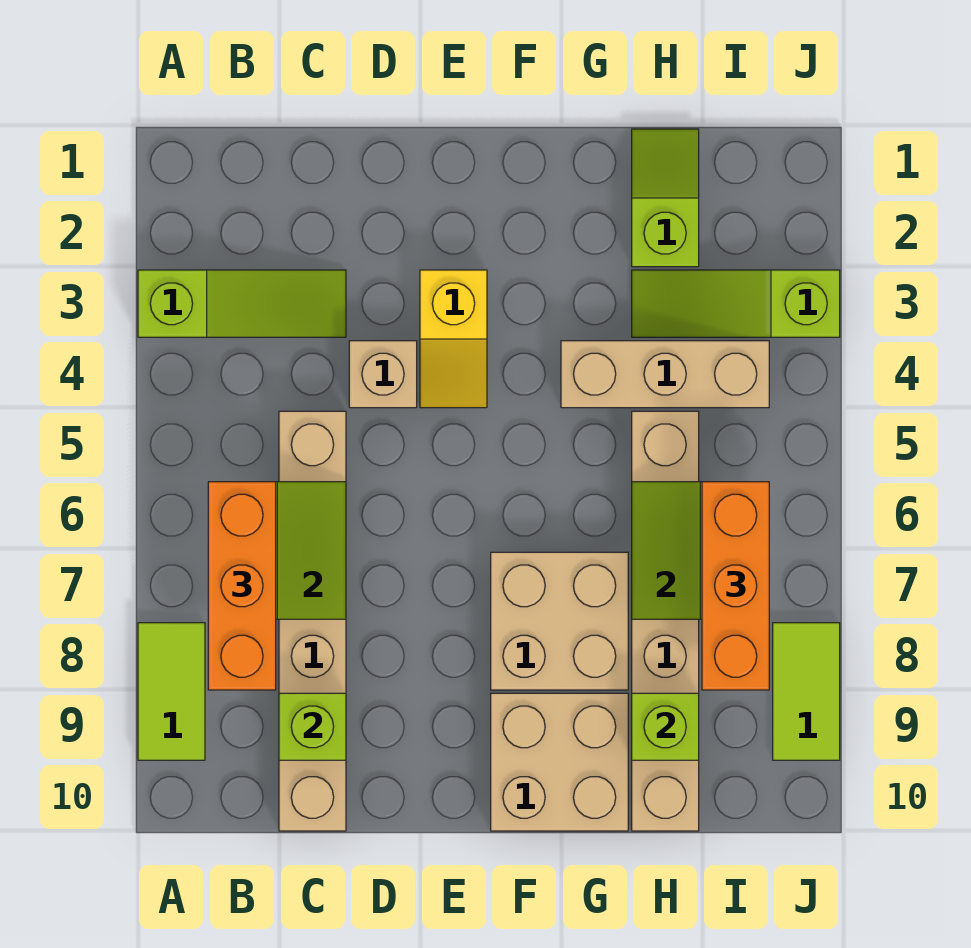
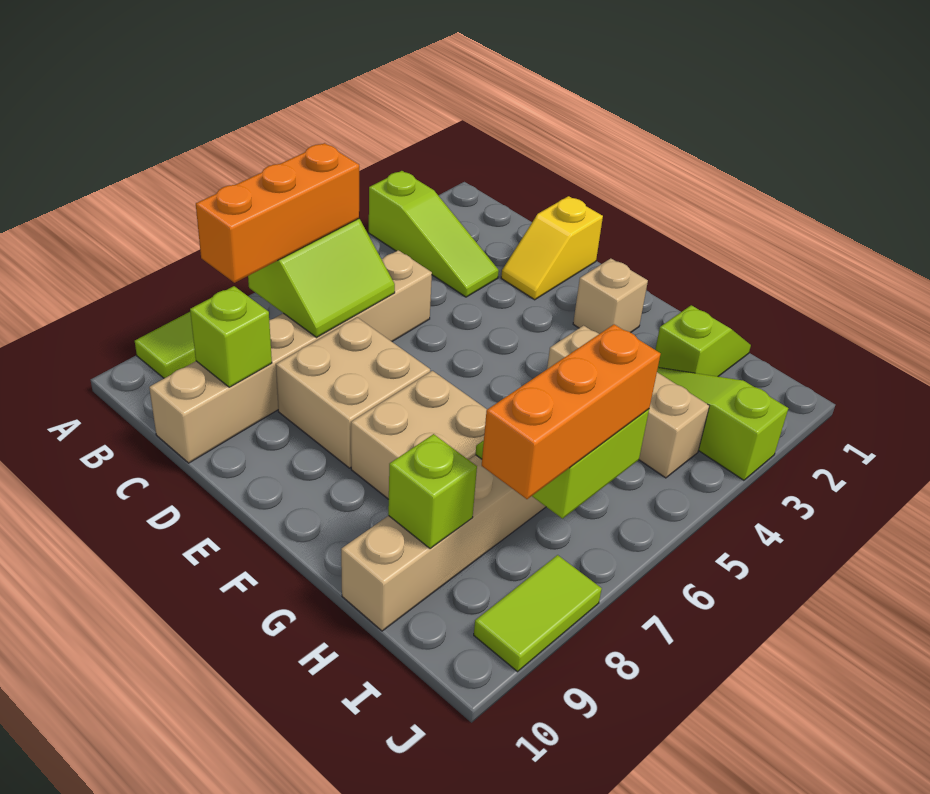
tan 1x1 brick [349,341,417,408] -> tan 1x1 brick moved to [573,258,648,334]
yellow 1x2 slope [420,270,487,408] -> yellow 1x2 slope moved to [501,196,603,300]
tan 2x2 brick [491,693,628,831] -> tan 2x2 brick moved to [276,317,430,468]

